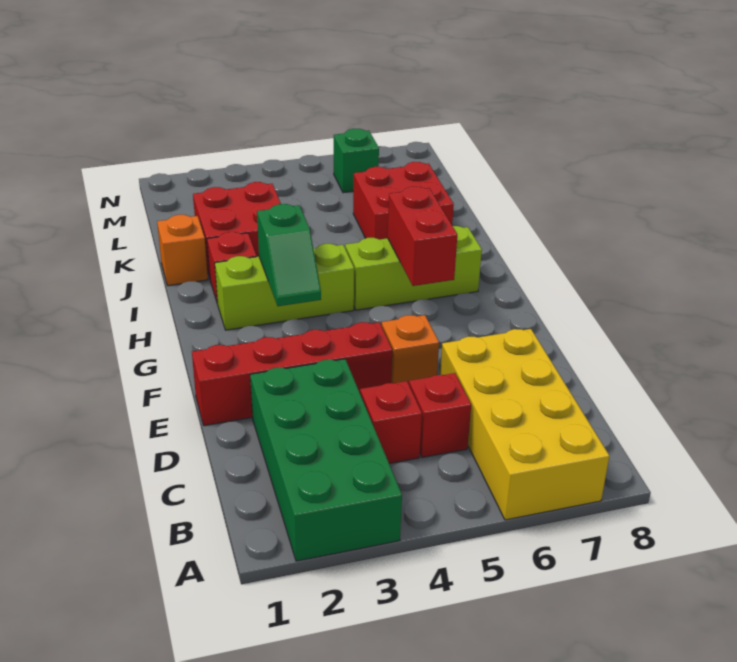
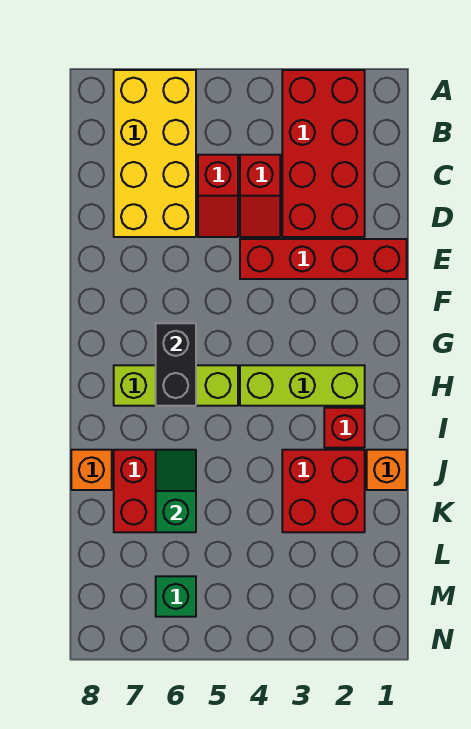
green 2x4 brick [250,359,402,561] -> red 2x4 brick [282,70,365,237]
orange 1x1 brick [382,315,439,383] -> orange 1x1 brick moved to [71,450,112,490]
green 1x2 slope [257,204,321,306] -> green 1x2 slope moved to [156,450,196,532]
red 1x2 brick [388,187,457,286] -> black 1x2 brick [156,323,196,406]

